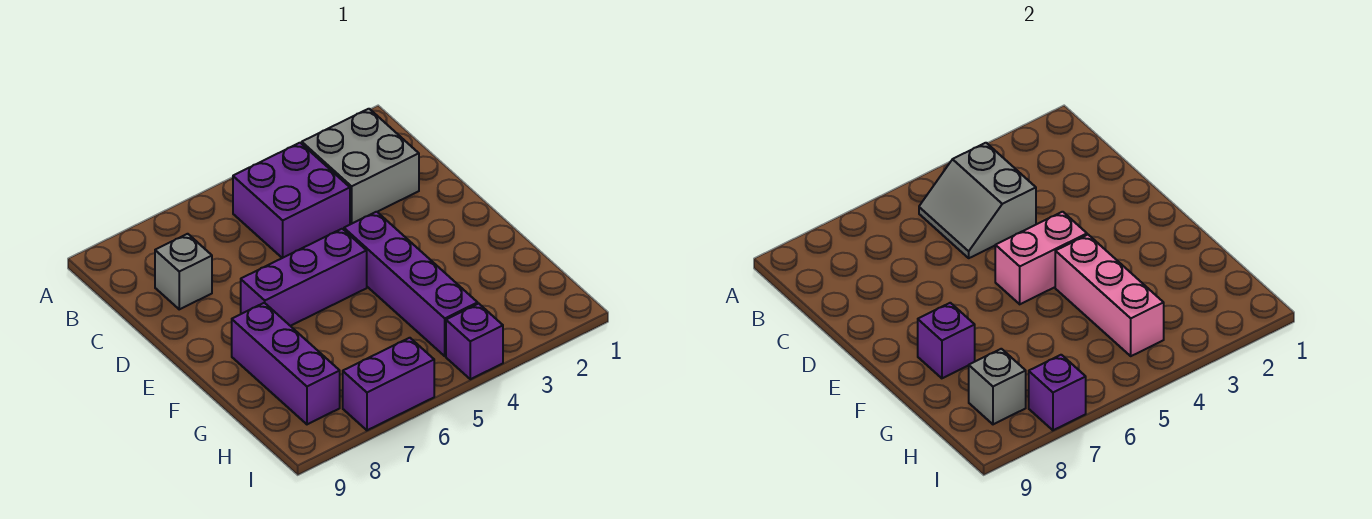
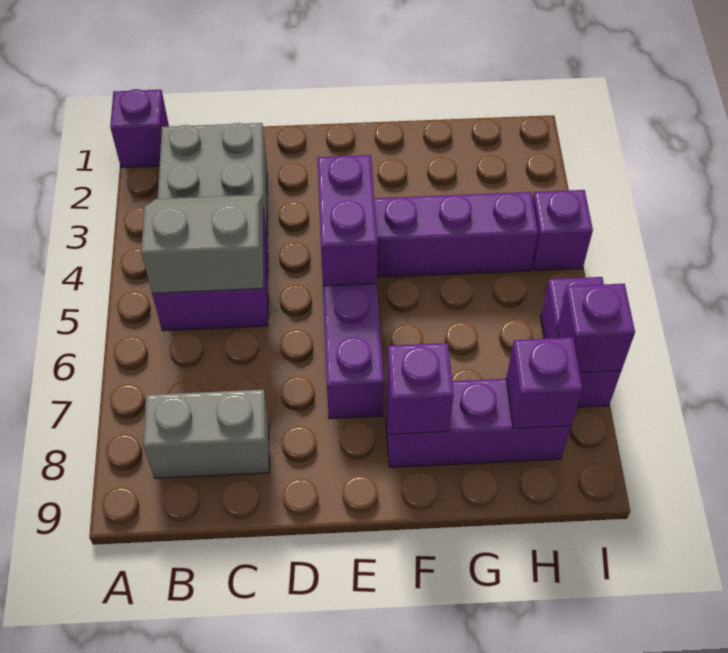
none -> purple 1x1 brick [110,89,169,168]
grey 2x2 slope [919,143,1036,258] -> grey 2x2 slope turned to [141,195,263,293]
grey 1x1 brick [155,234,212,309] -> grey 1x2 brick [143,390,269,478]
pink 1x2 brick [995,212,1087,304] -> purple 1x2 brick [317,155,378,286]
pink 1x3 brick [1055,235,1164,356] -> none
grey 1x1 brick [969,349,1026,424] -> purple 1x1 brick [506,338,582,429]

